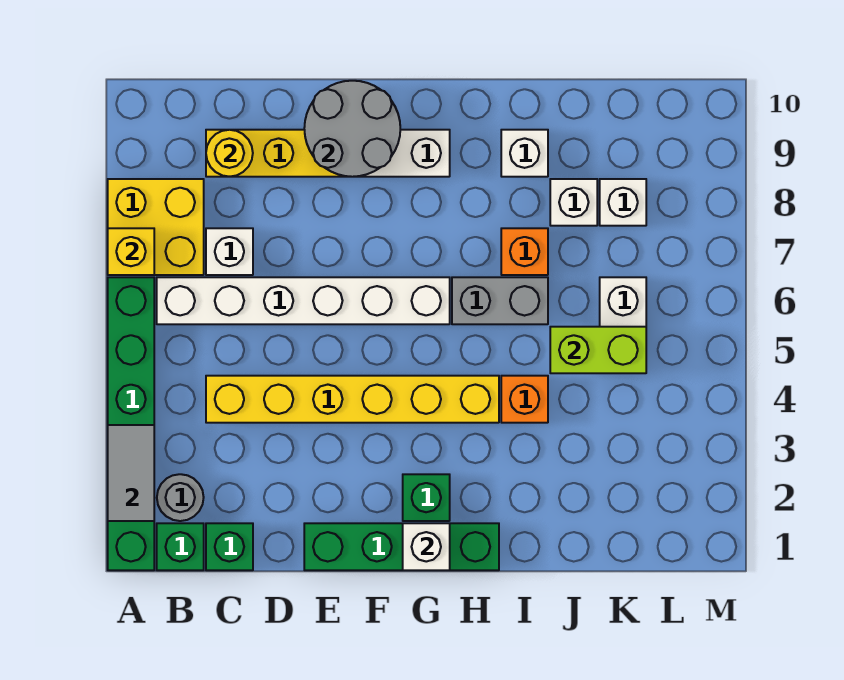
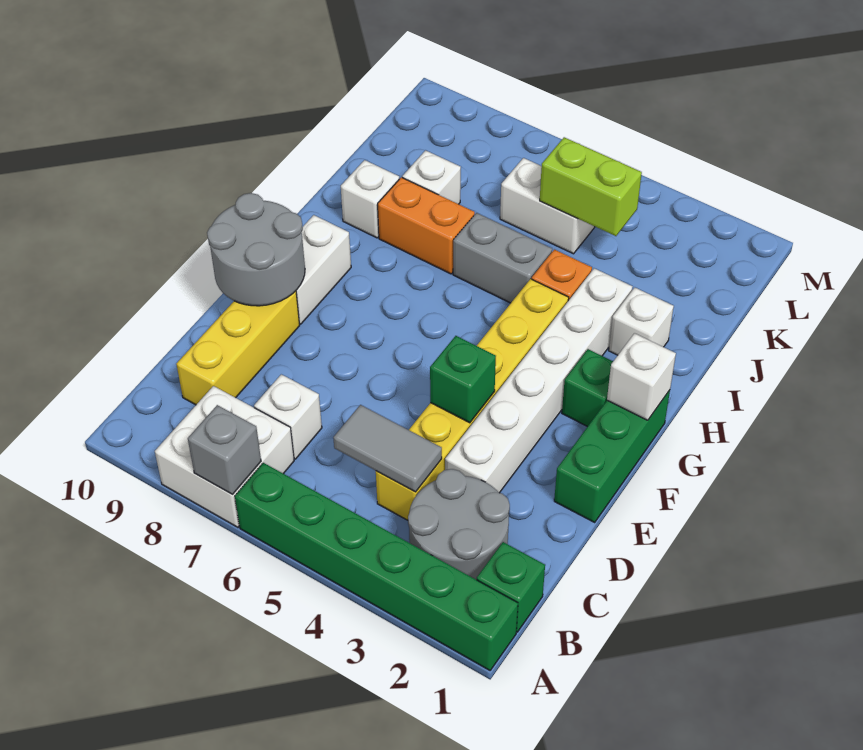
grey 1x2 tile [108,425,154,521] -> grey 1x2 tile moved to [333,405,442,492]
yellow 2x2 brick [108,179,204,275] -> white 2x2 brick [155,386,294,527]
yellow 1x1 brick [108,228,154,275] -> grey 1x1 brick [188,405,261,495]
grey 1x1 round brick [157,474,204,521] -> grey 2x2 round brick [408,469,510,580]
white 1x6 brick [157,277,450,324] -> white 1x6 brick moved to [445,268,632,493]
green 1x1 brick [206,523,253,570] -> green 1x1 brick moved to [430,336,496,423]
yellow 1x1 round brick [206,130,253,177] -> none
green 1x4 brick [304,523,499,570] -> green 1x3 brick [554,390,670,522]
grey 1x2 brick [452,277,548,324] -> grey 1x2 brick turned to [453,213,552,303]
orange 1x1 brick [501,228,548,275] -> orange 1x2 brick [378,177,475,274]
lime 1x2 brick [550,327,646,373] -> lime 1x2 brick turned to [540,137,642,236]
white 1x1 brick [600,179,646,226] -> white 1x1 brick moved to [609,287,674,355]

